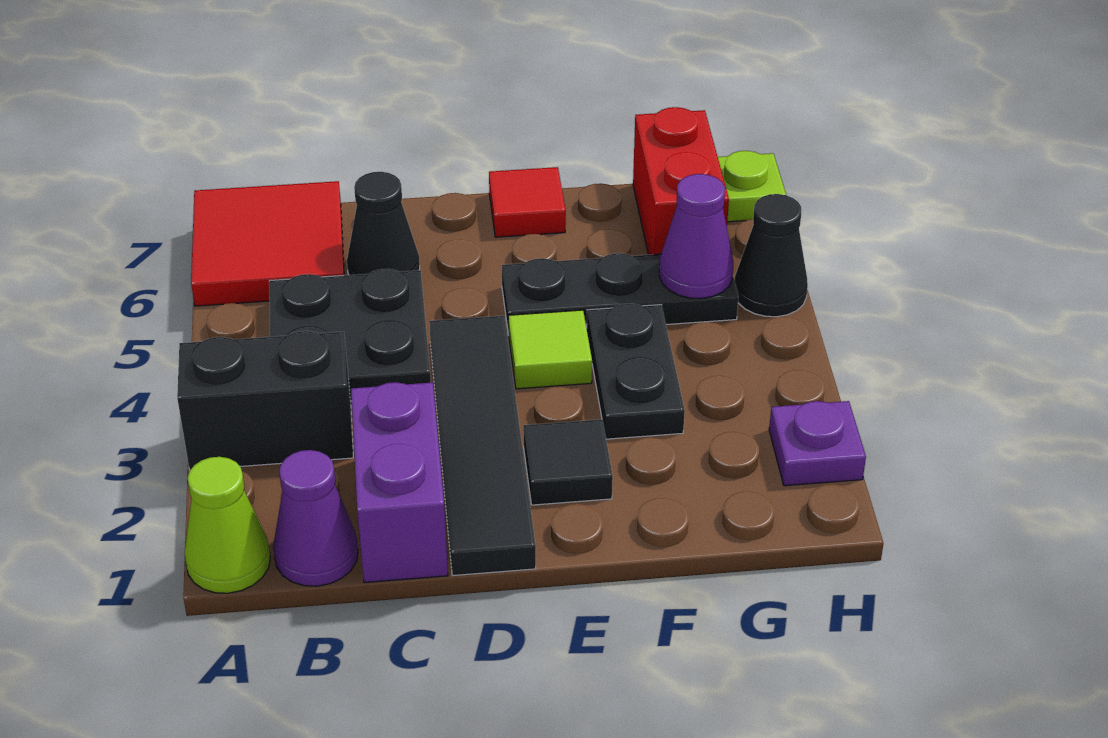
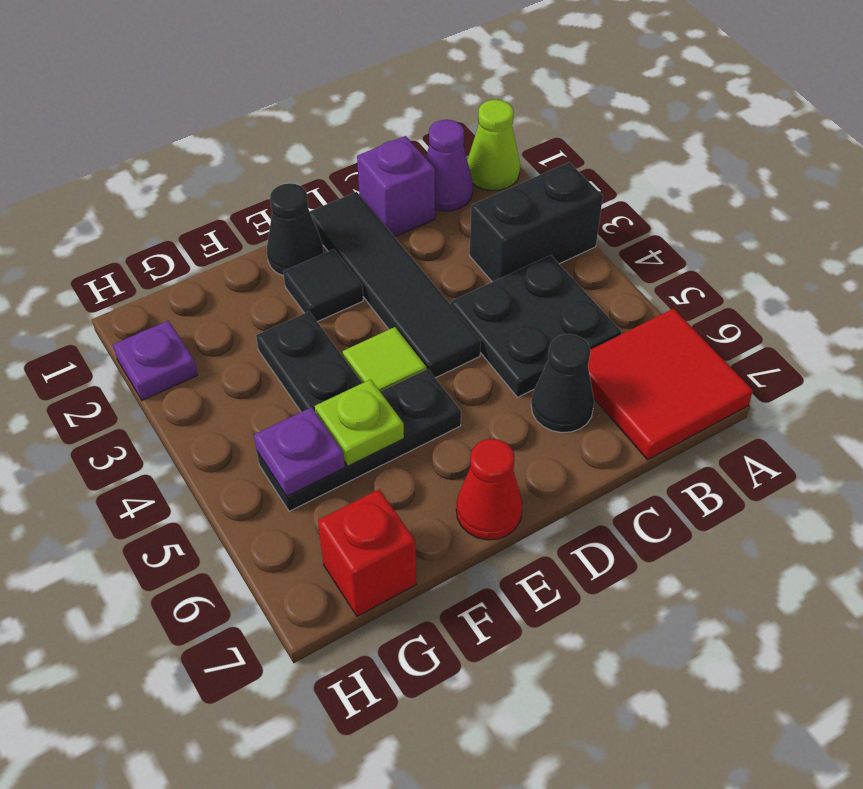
purple 1x2 brick [351,382,448,583] -> purple 1x1 brick [357,136,435,237]
red 1x1 tile [489,167,566,237] -> red 1x1 cone [456,439,522,540]
purple 1x1 cone [659,174,733,299] -> purple 1x1 plate [254,407,345,496]
red 1x2 brick [633,107,729,255] -> red 1x1 brick [318,489,416,616]
black 1x1 cone [735,194,808,317] -> black 1x1 cone moved to [267,183,323,276]
lime 1x1 plate [718,151,786,222] -> lime 1x1 plate moved to [315,379,404,466]

